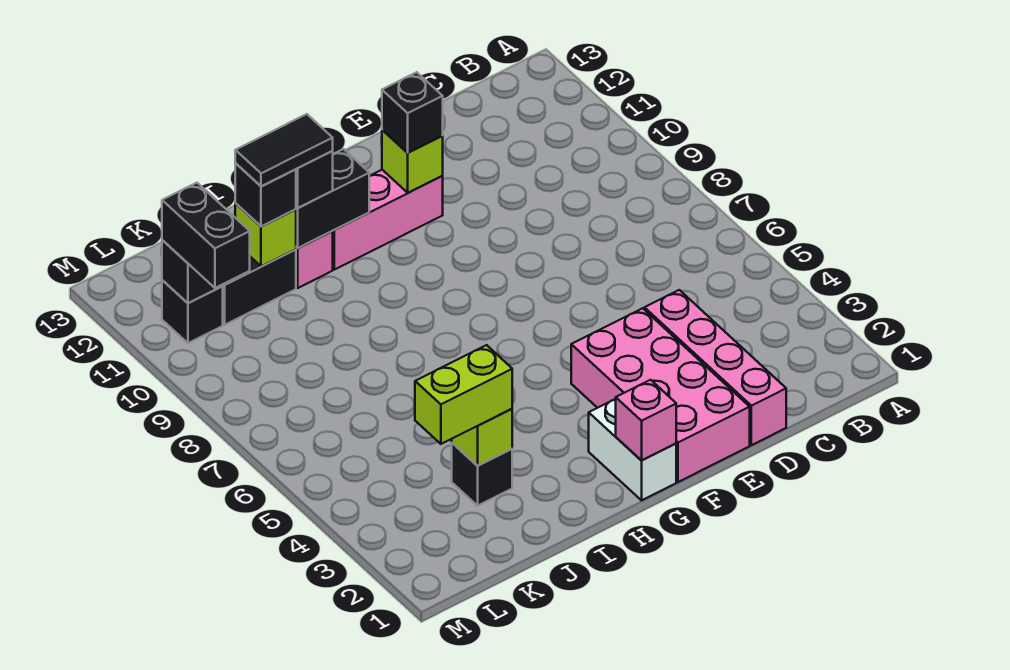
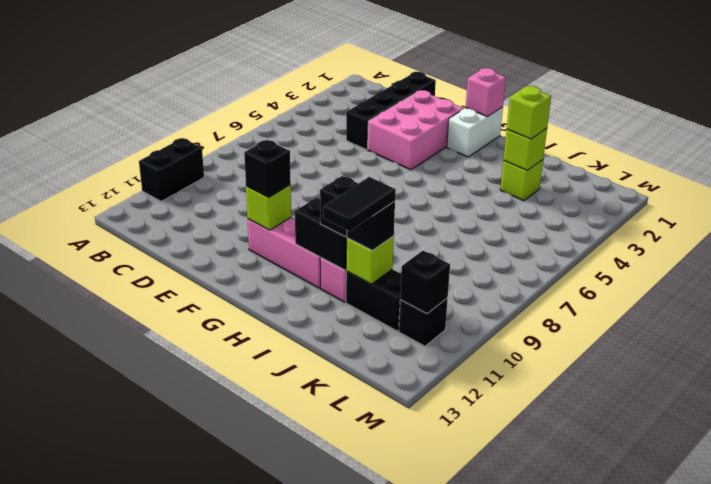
pink 1x4 brick [645,290,786,445] -> black 1x4 brick [346,72,436,150]
pink 2x4 brick [571,308,750,482] -> pink 2x3 brick [368,90,464,170]
black 1x2 tile [235,114,333,186] -> black 1x2 tile turned to [323,177,396,231]
black 1x1 brick [452,443,512,506] -> lime 1x1 brick [500,160,543,201]
lime 1x2 brick [415,345,512,444] -> lime 1x1 brick [507,86,551,139]
black 1x2 brick [162,183,250,288] -> black 1x2 brick moved to [139,138,204,201]

